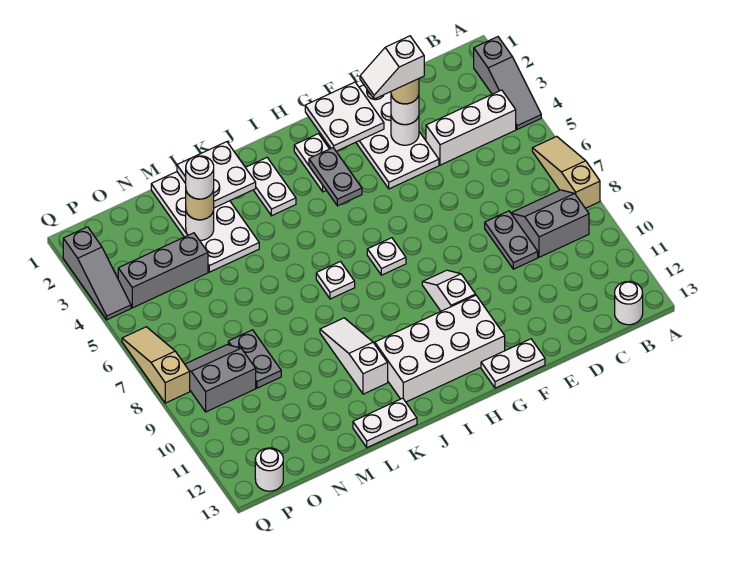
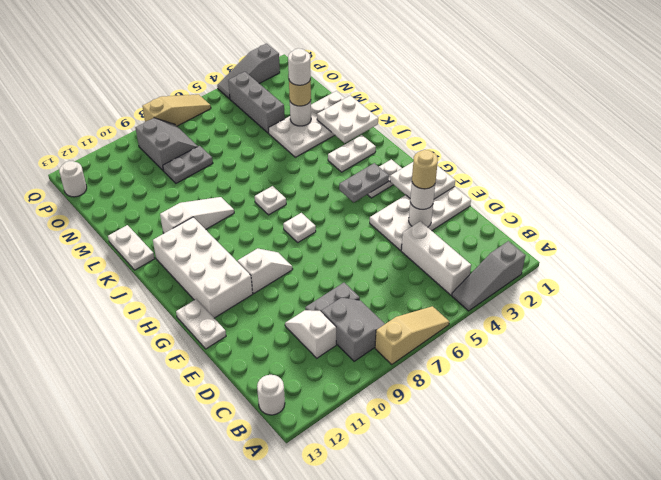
white 1x2 slope [360,36,424,99] -> white 1x2 slope moved to [285,310,336,358]

